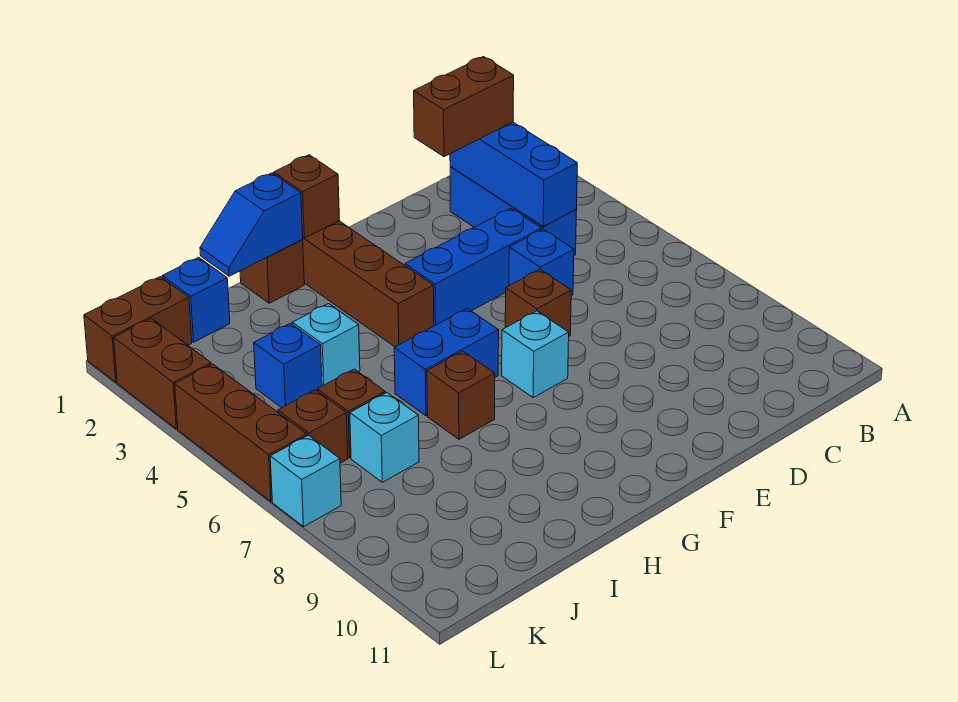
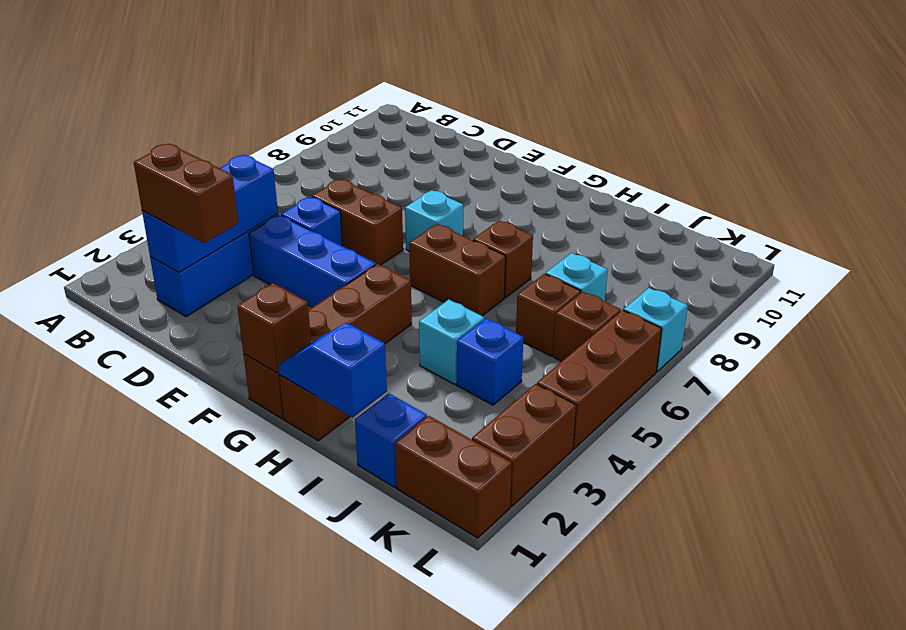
brown 1x1 brick [505,270,571,337] -> brown 1x2 brick [312,179,403,265]
blue 1x2 brick [394,308,499,416] -> brown 1x2 brick [409,224,506,316]
blue 1x2 slope [200,173,303,276] -> blue 1x2 slope turned to [278,323,387,417]

